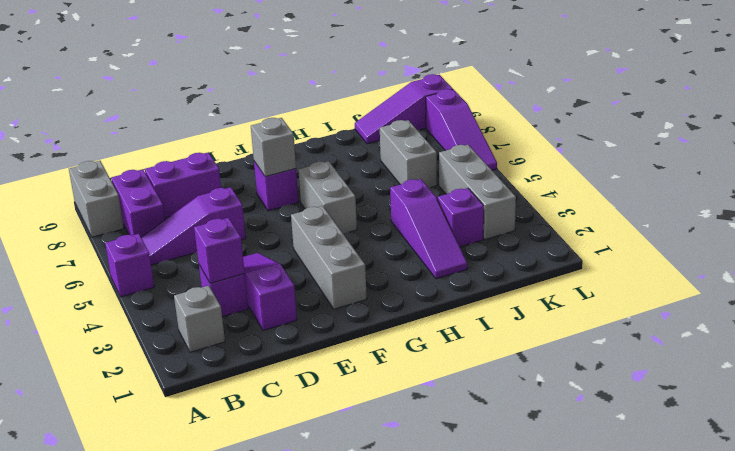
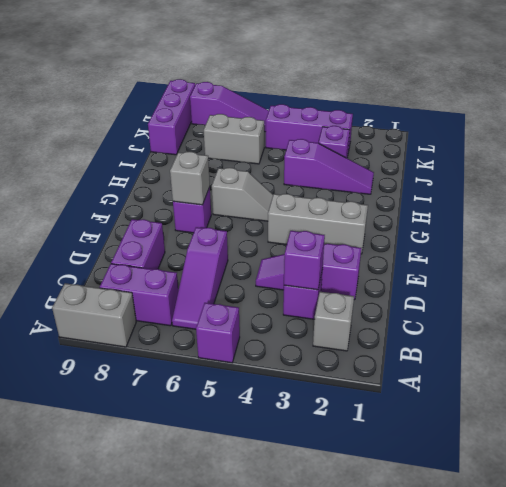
grey 1x2 brick [298,161,357,233] -> grey 1x2 slope [212,168,273,221]
purple 1x3 slope [355,74,453,144] -> purple 1x3 brick [148,79,195,155]
grey 1x3 brick [439,145,516,239] -> purple 1x3 brick [266,104,353,152]

